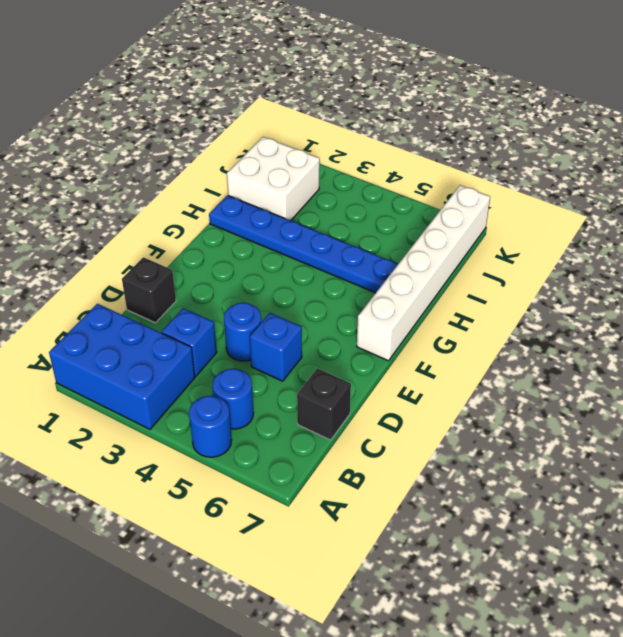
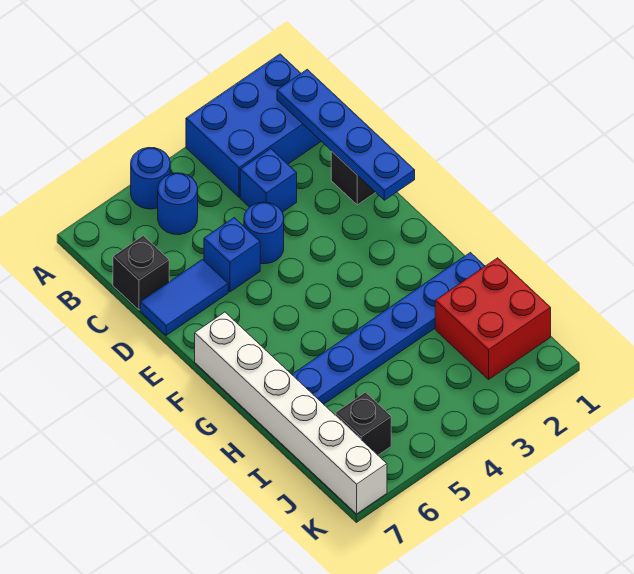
none -> blue 1x4 plate [277,69,415,200]
none -> blue 1x2 tile [140,259,228,335]
white 2x2 brick [227,137,320,221] -> red 2x2 brick [435,258,551,379]
none -> black 1x1 brick [335,392,391,455]

